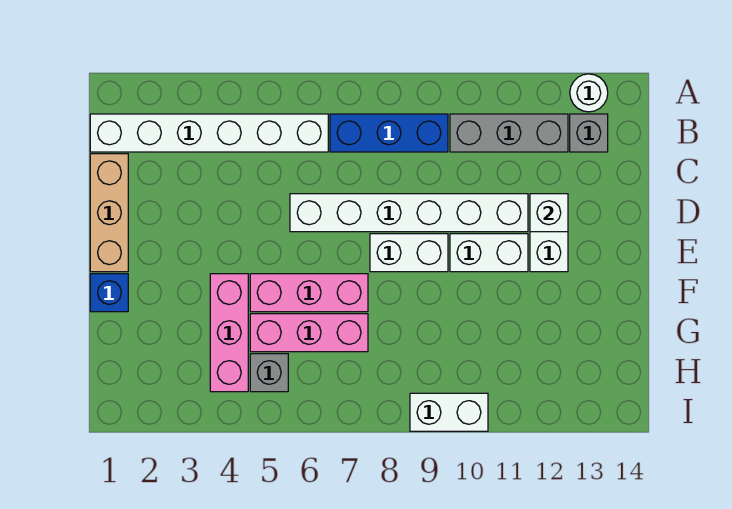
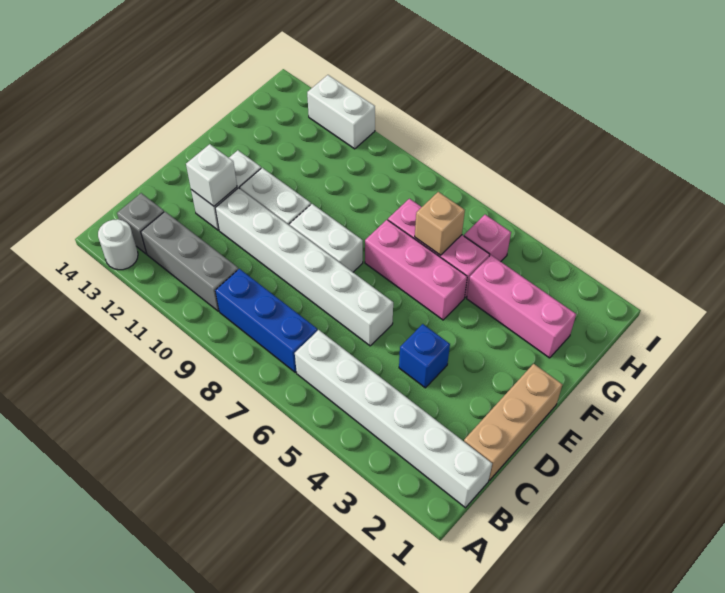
blue 1x1 brick [90,274,128,312] -> blue 1x1 brick moved to [399,324,450,388]
pink 1x3 brick [210,274,248,392] -> pink 1x3 brick turned to [467,255,576,358]
none -> tan 1x1 brick [415,192,465,255]
grey 1x1 brick [250,354,288,392] -> pink 1x1 brick [464,215,511,262]
white 1x2 brick [410,393,488,431] -> white 1x2 brick moved to [307,75,375,149]

